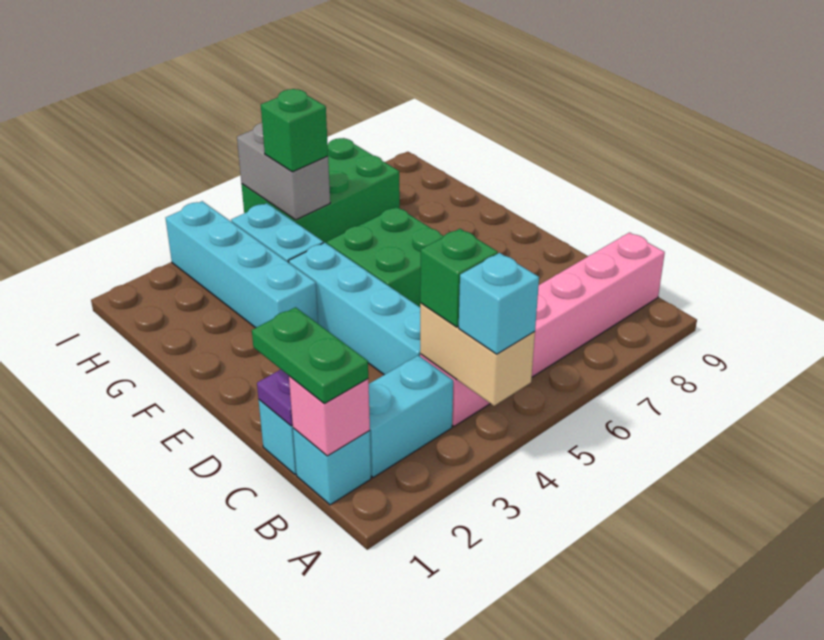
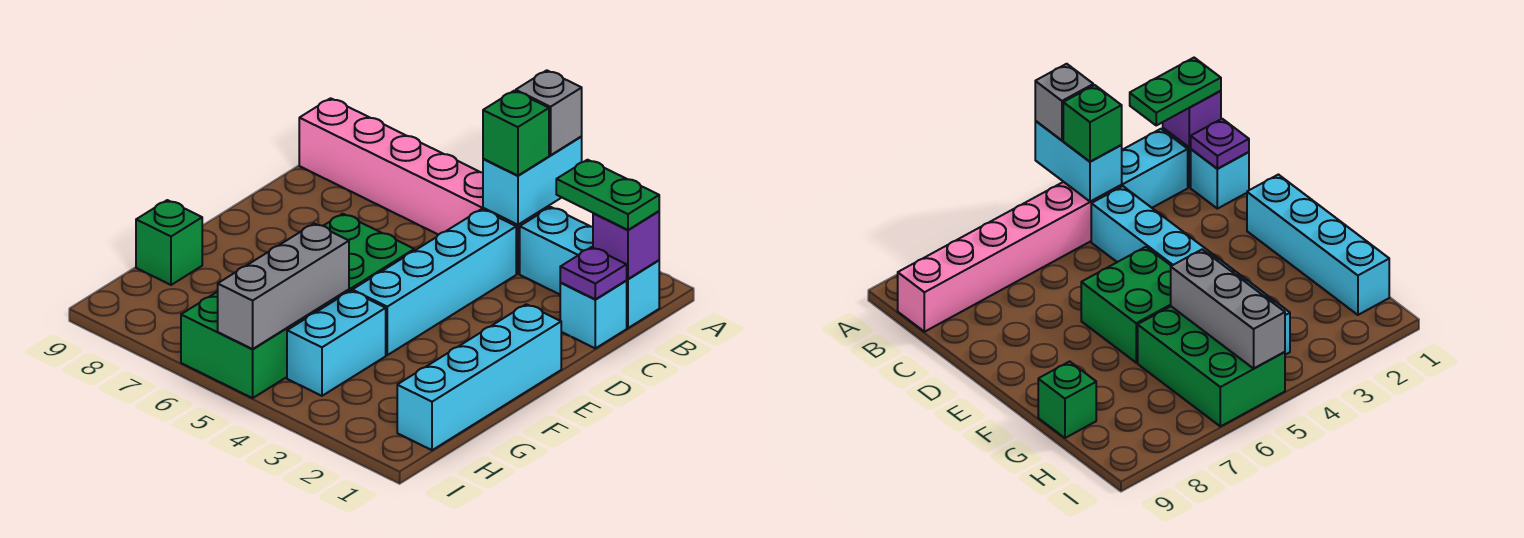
tan 1x2 brick [420,303,535,406] -> cyan 1x2 brick [483,136,582,225]
cyan 1x1 brick [459,253,539,354] -> grey 1x1 brick [516,70,582,155]
pink 1x1 brick [289,376,370,456] -> purple 1x1 brick [593,211,659,279]
green 1x2 plate [252,307,368,404] -> green 1x2 plate turned to [556,160,659,230]
cyan 1x4 brick [166,201,318,328] -> cyan 1x4 brick moved to [397,304,561,450]
green 2x3 brick [241,138,400,243] -> green 2x3 brick turned to [181,290,349,398]
grey 1x2 brick [237,123,330,220] -> grey 1x3 brick [218,224,349,349]
green 1x1 brick [261,89,328,172] -> green 1x1 brick moved to [136,200,202,285]

